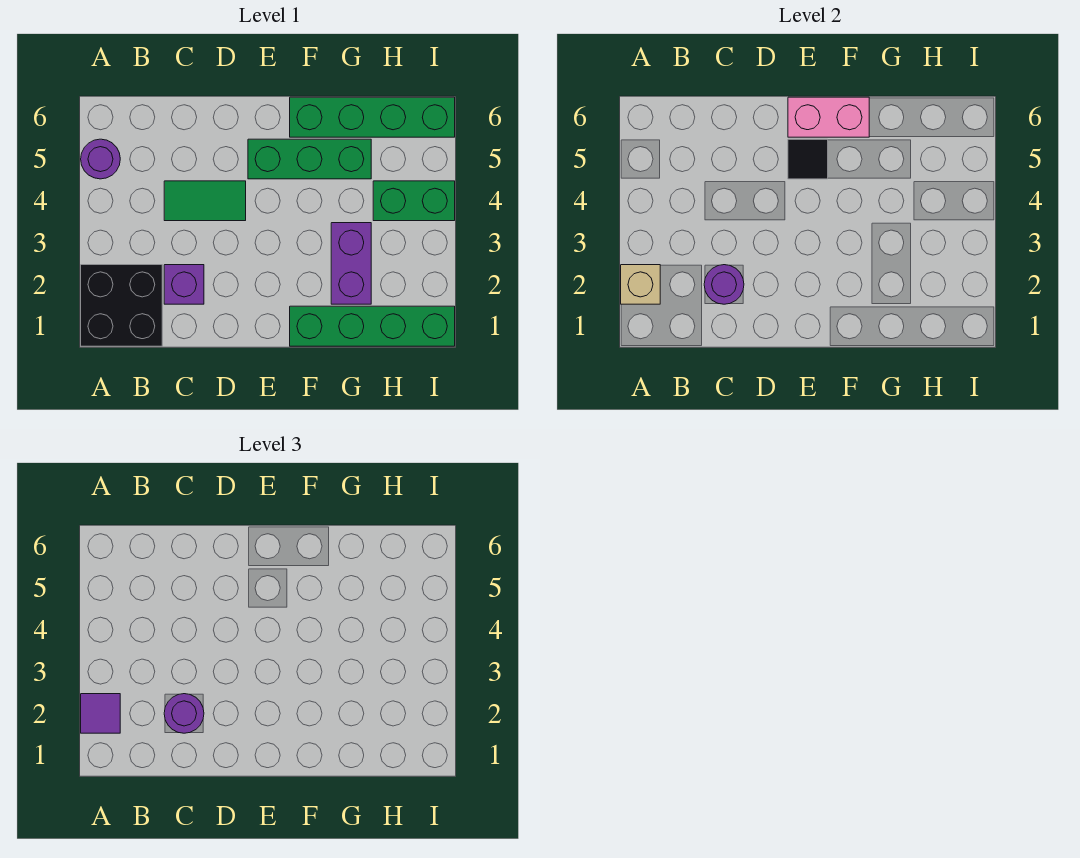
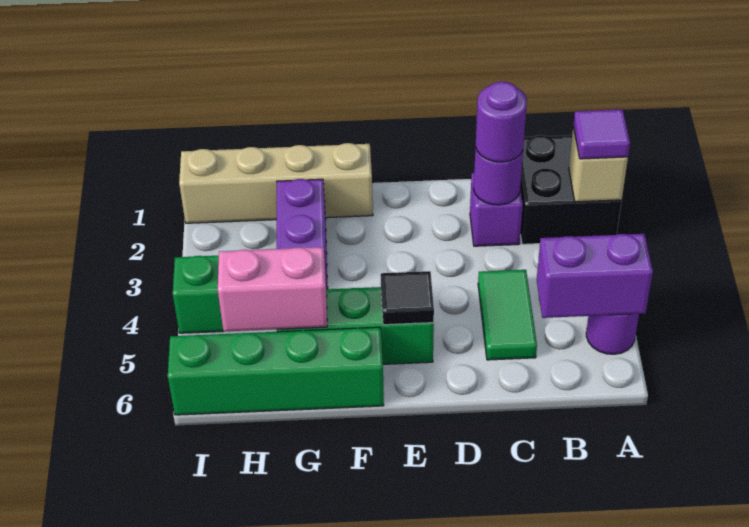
none -> purple 1x2 brick [537,234,653,318]
green 1x2 tile [164,181,246,221] -> green 1x2 tile turned to [478,270,537,360]
pink 1x2 brick [788,97,869,137] -> pink 1x2 brick moved to [218,247,327,332]
green 1x4 brick [290,306,455,346] -> tan 1x4 brick [179,143,373,223]

